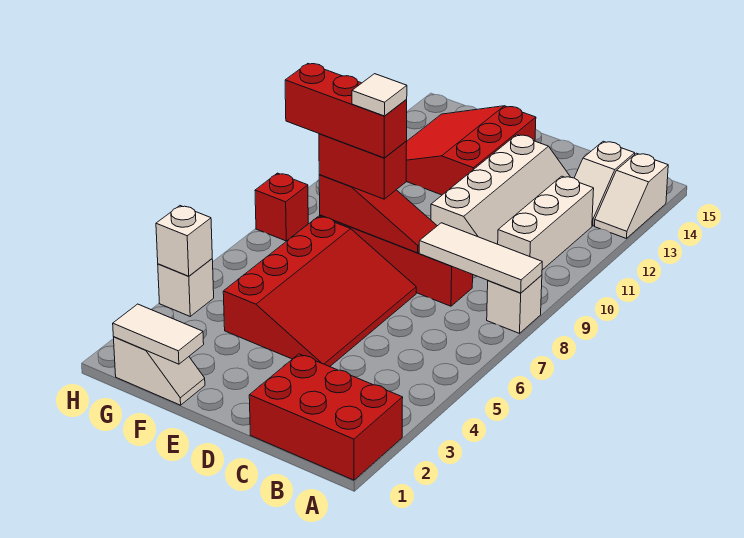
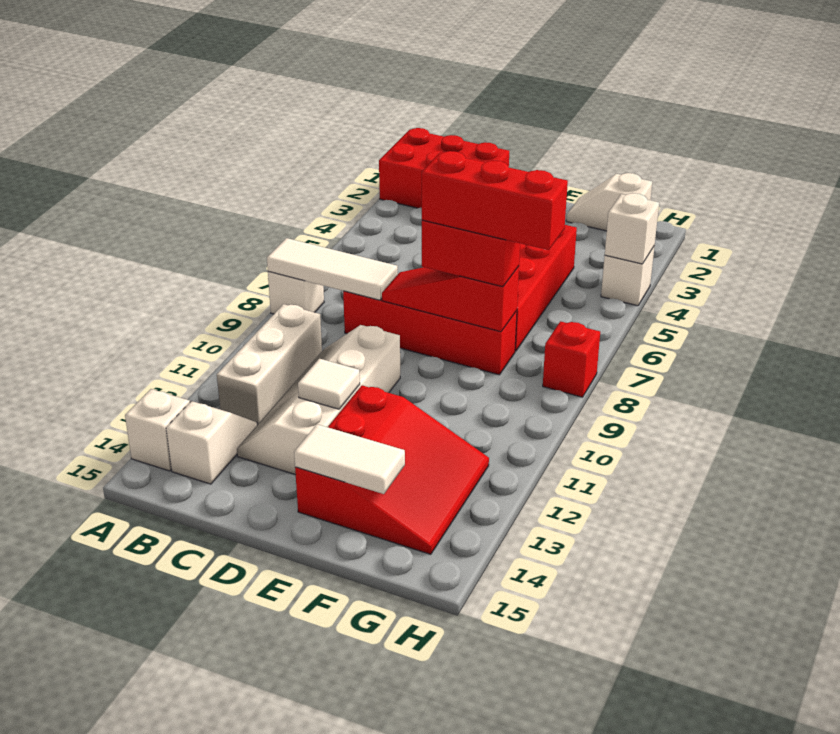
white 1x1 tile [352,74,407,116] -> white 1x1 tile moved to [298,359,360,409]
white 1x2 tile [113,304,204,364] -> white 1x2 tile moved to [294,424,405,494]

